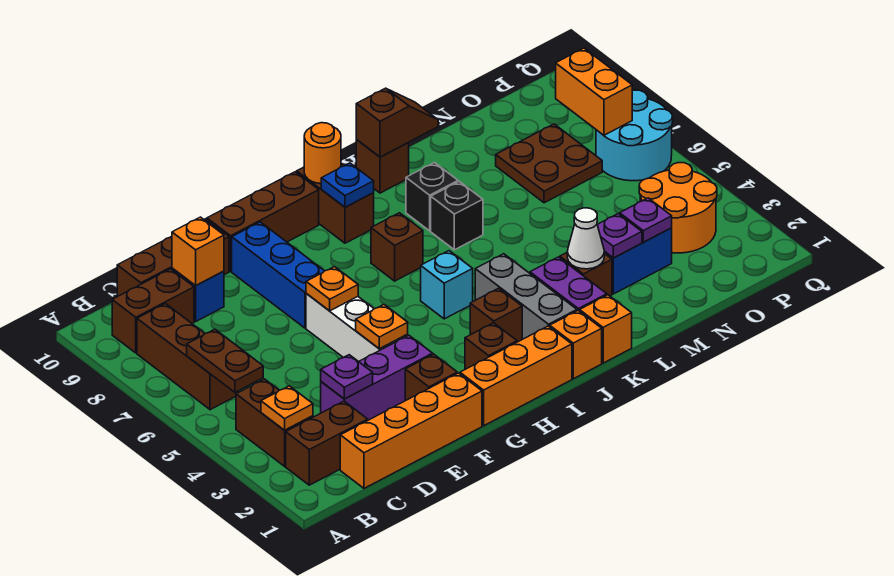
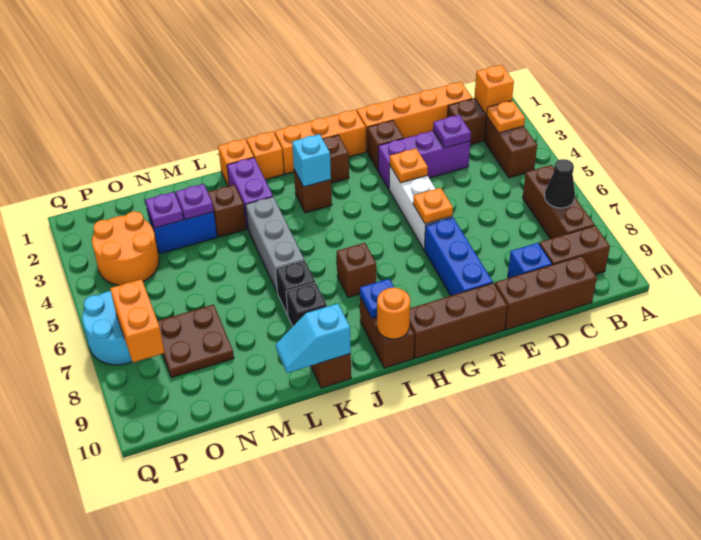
brown 1x2 plate [187,329,263,392] -> none
none -> black 1x1 cone [545,159,575,208]
orange 1x1 brick [172,217,224,286] -> orange 1x1 brick moved to [474,65,514,115]
cyan 1x1 brick [421,251,473,319] -> cyan 1x1 brick moved to [292,134,331,187]
grey 1x3 brick [475,254,577,339] -> grey 1x3 brick moved to [246,197,304,293]
brown 1x2 slope [356,88,438,157] -> cyan 1x2 slope [276,304,351,373]
white 1x1 cone [567,208,604,269] -> none

